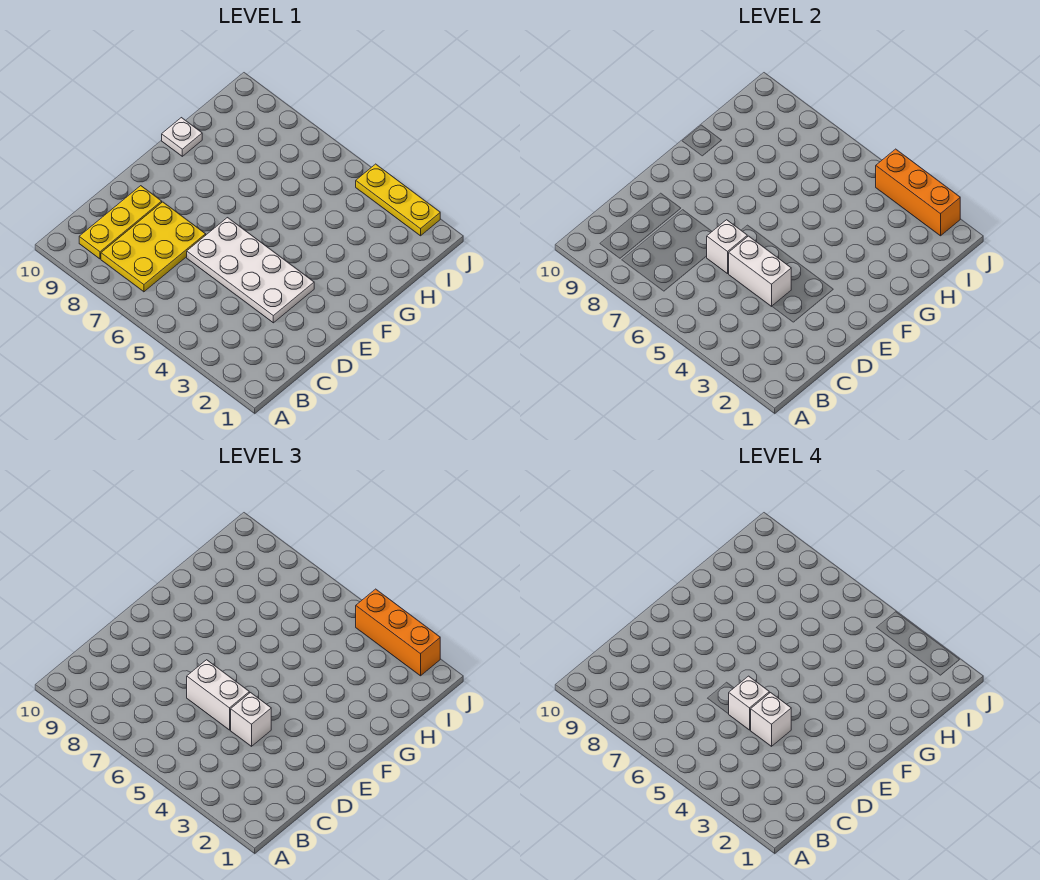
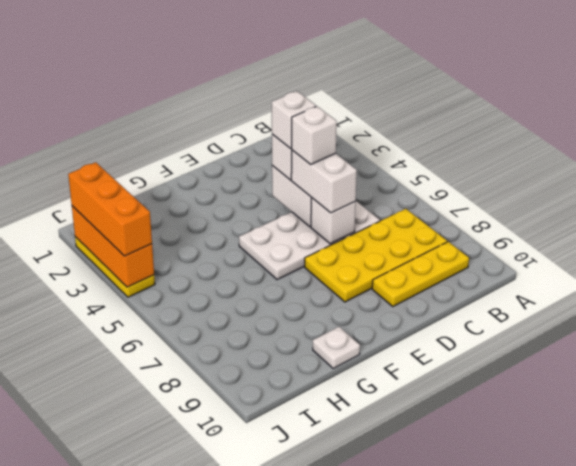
yellow 2x3 plate [101,202,206,292] -> yellow 2x4 plate [305,209,447,302]
white 2x4 plate [187,218,314,323] -> white 2x4 plate turned to [239,201,380,280]

